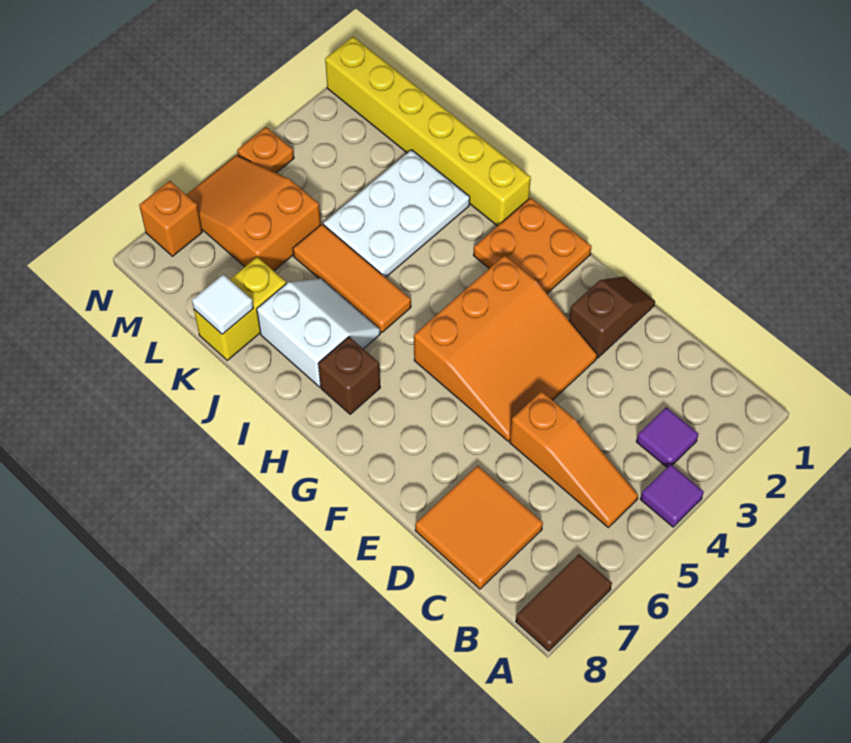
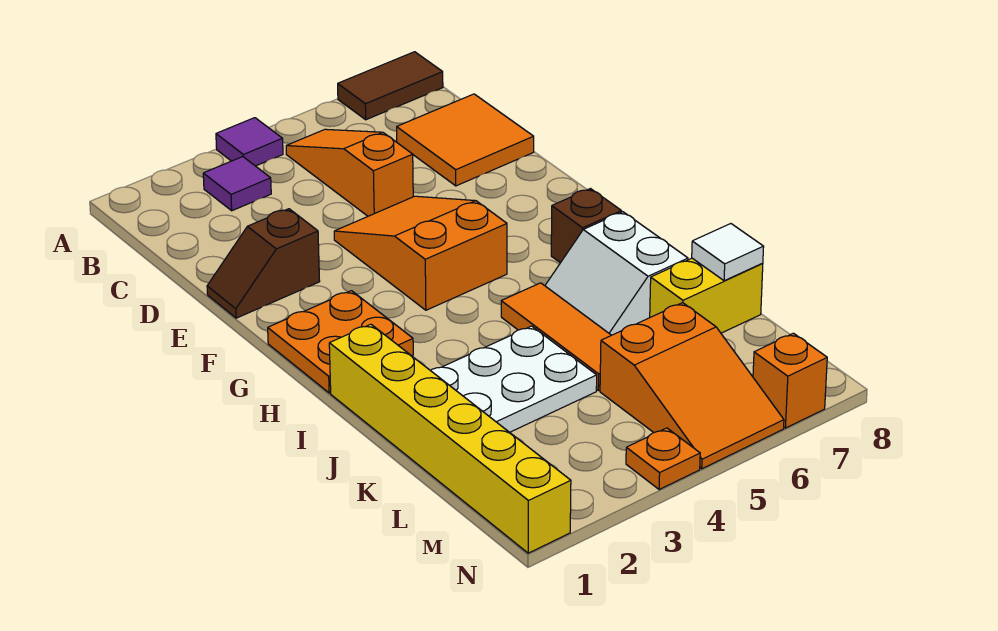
orange 3x3 slope [414,255,597,441] -> orange 2x3 slope [334,196,507,310]

